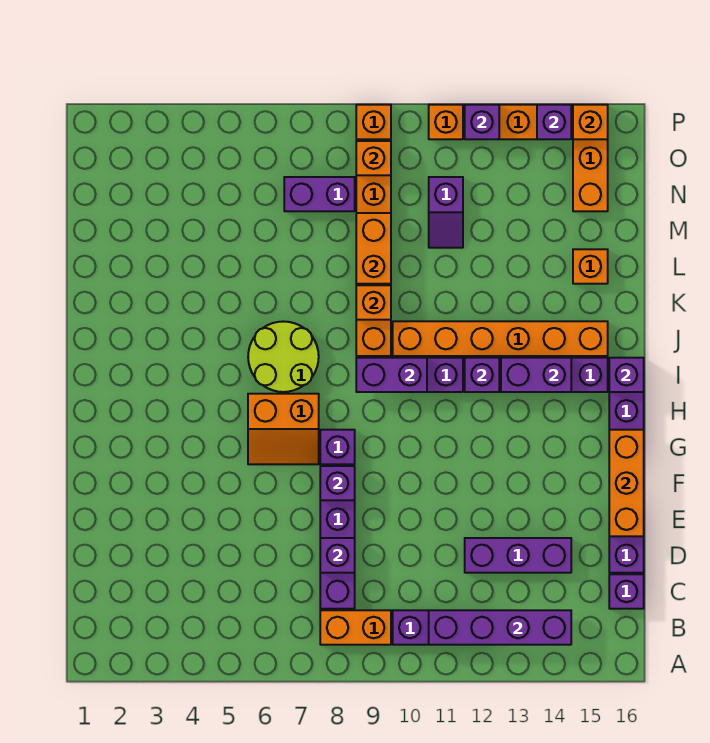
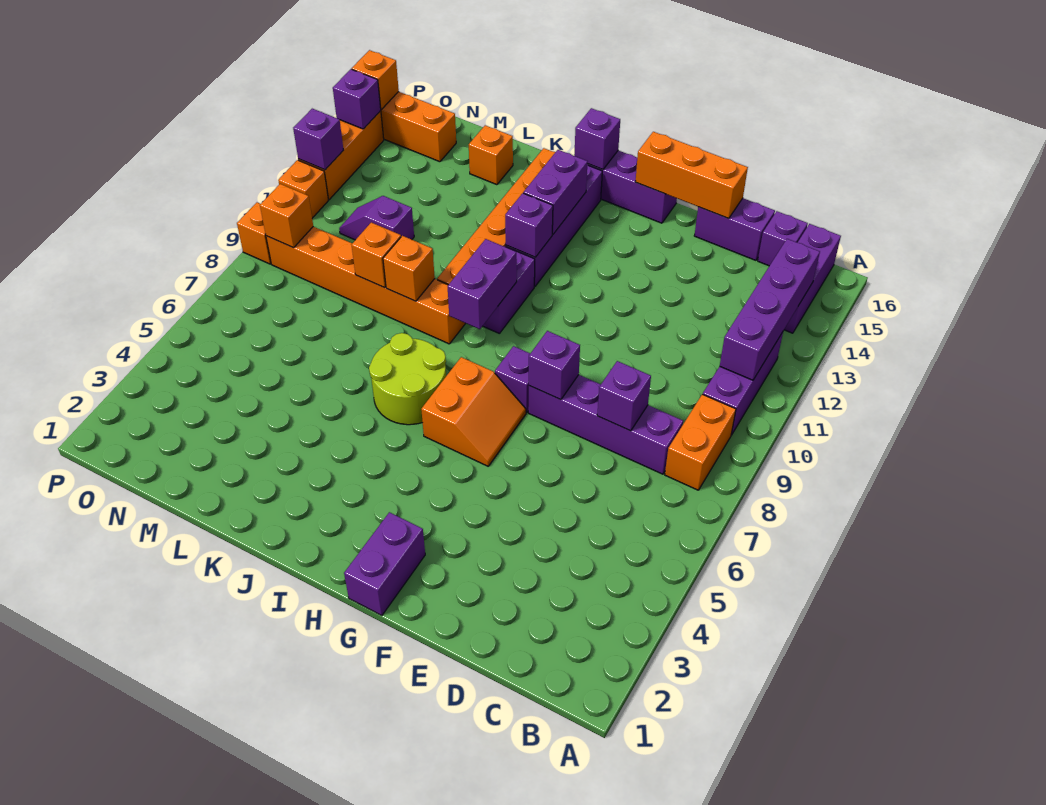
purple 1x3 brick [465,538,571,573] -> purple 1x3 brick moved to [784,224,841,333]
orange 1x2 brick [356,213,391,284] -> orange 1x1 brick [352,222,401,288]
purple 1x2 slope [429,177,463,248] -> purple 1x2 slope turned to [339,196,414,240]
purple 1x2 brick [284,177,355,211] -> purple 1x2 brick moved to [344,512,425,615]

